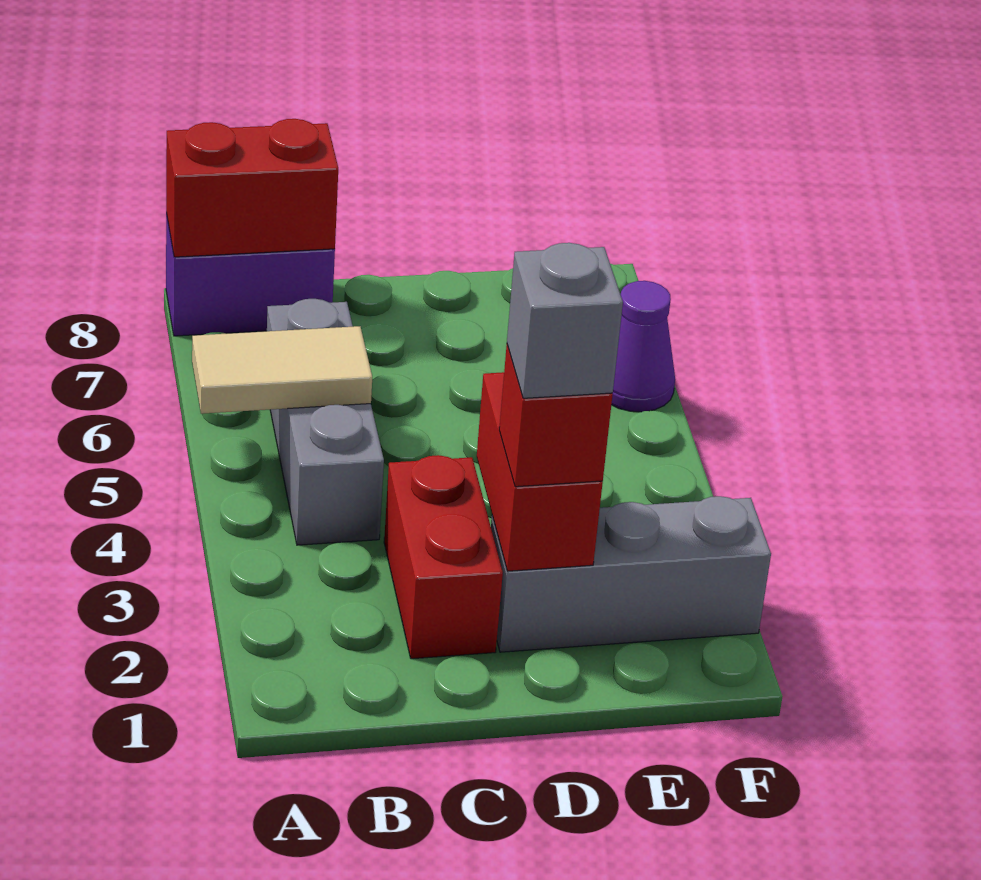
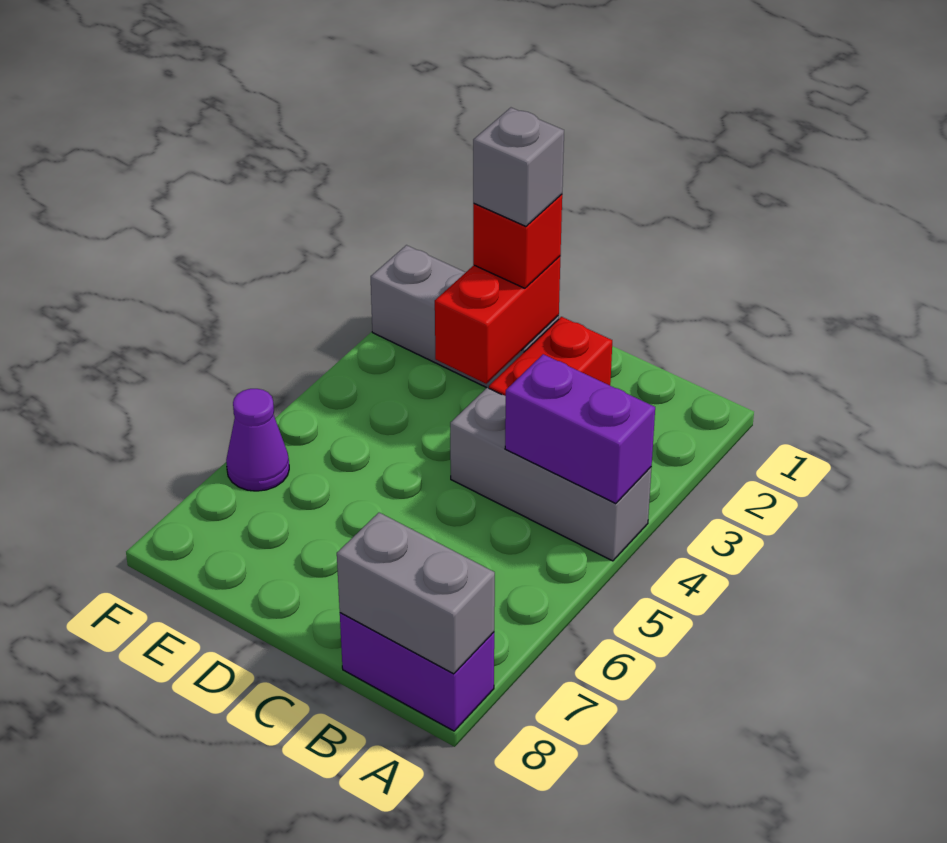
none -> purple 1x2 brick [505,354,655,504]
tan 1x2 tile [192,326,372,414] -> none
red 1x2 brick [166,119,338,257] -> grey 1x2 brick [337,513,495,674]
grey 1x3 brick [267,299,384,545] -> grey 1x3 brick turned to [450,388,651,561]

